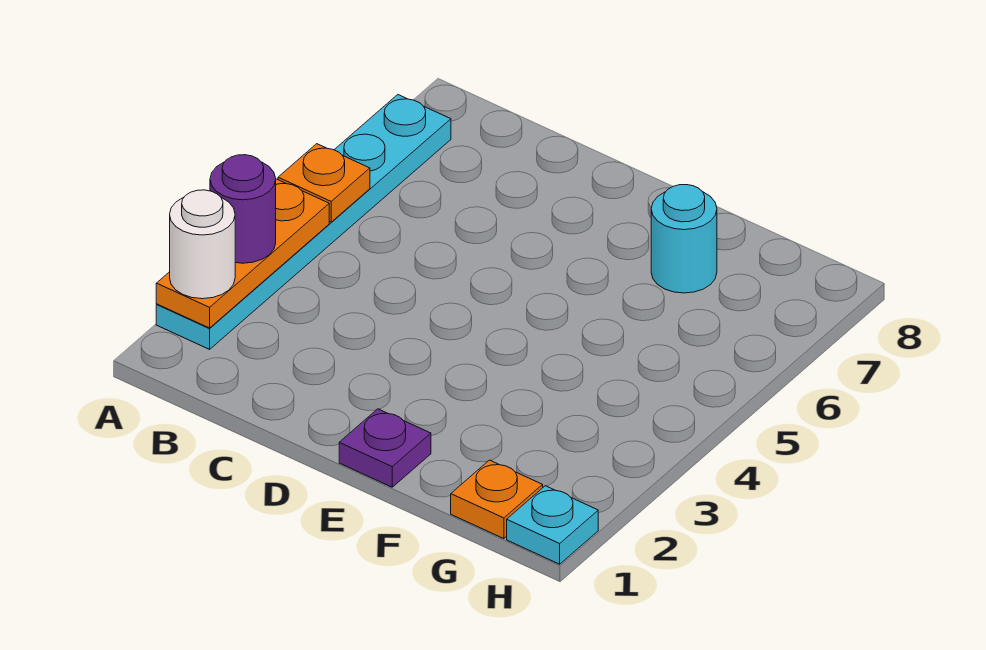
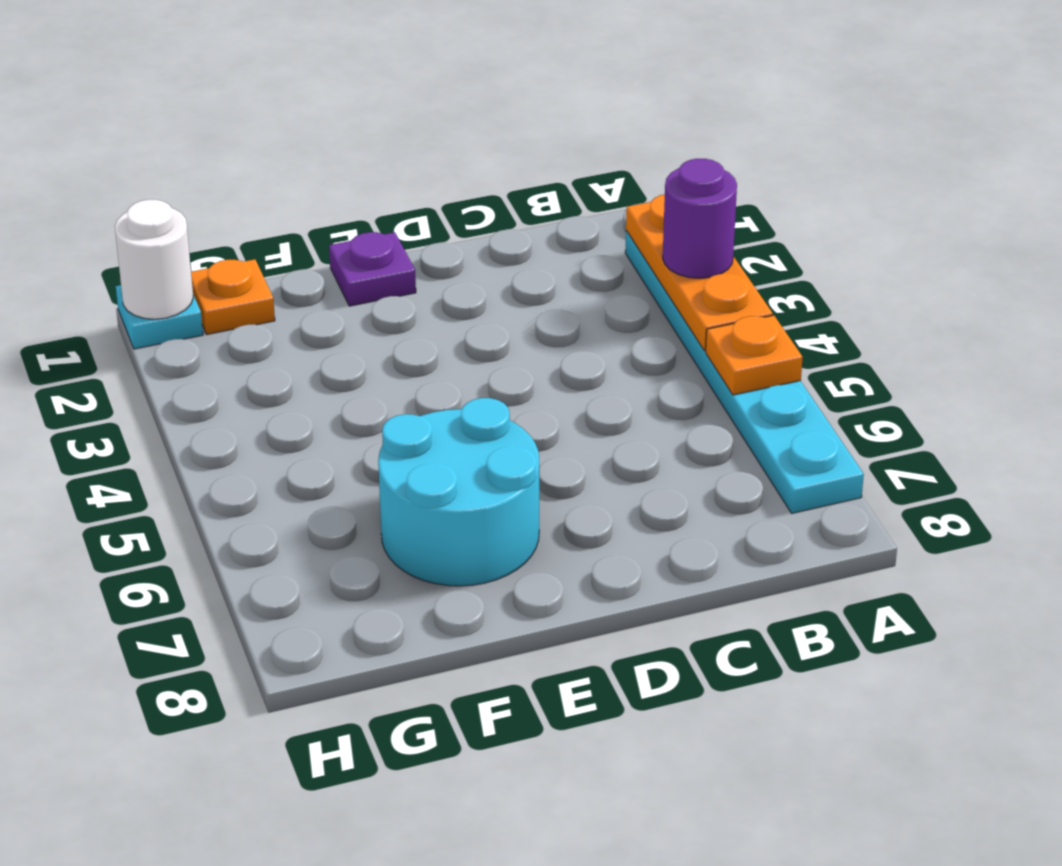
white 1x1 round brick [170,190,235,299] -> white 1x1 round brick moved to [115,200,193,319]
cyan 1x1 round brick [651,185,717,293] -> cyan 2x2 round brick [378,398,539,586]

